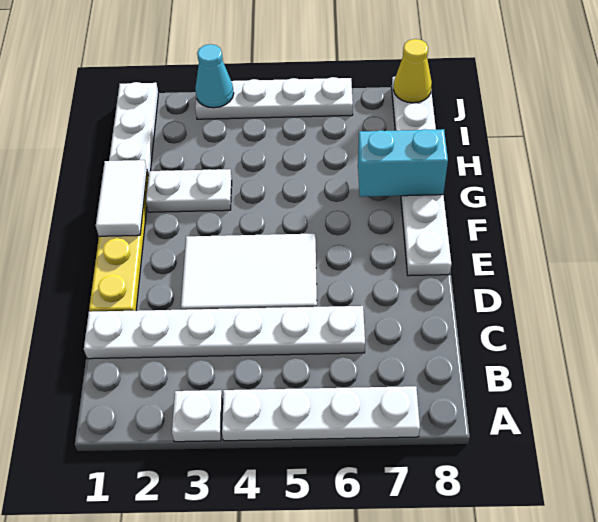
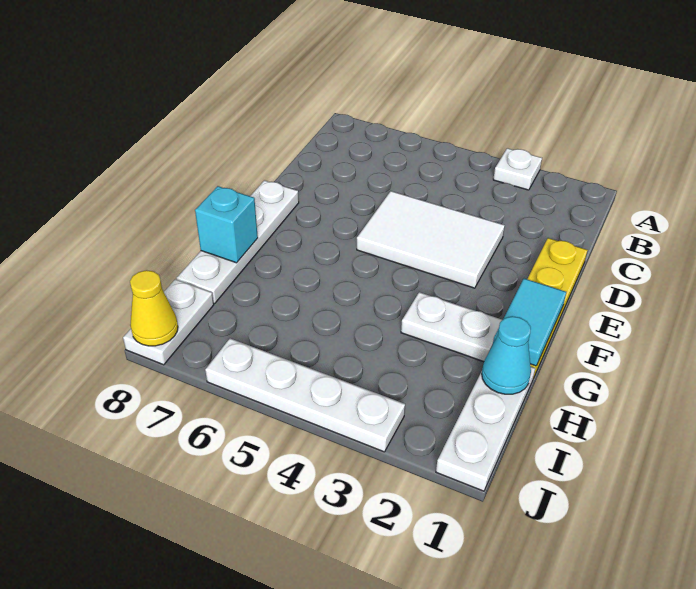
white 1x4 plate [222,386,420,441] -> none
white 1x6 plate [84,306,365,359] -> none
white 1x2 tile [96,160,147,236] -> cyan 1x2 tile [493,279,566,366]
cyan 1x2 brick [358,129,448,197] -> cyan 1x1 brick [195,186,258,263]
cyan 1x1 cone [195,44,234,108] -> cyan 1x1 cone moved to [482,316,531,394]

